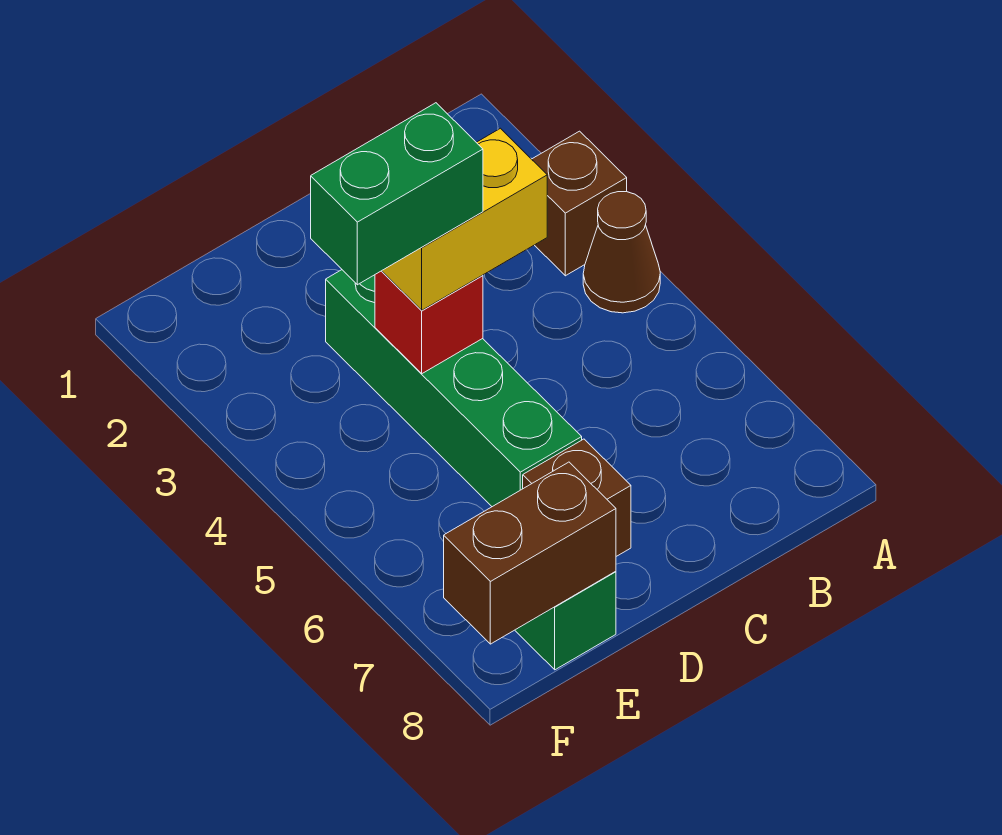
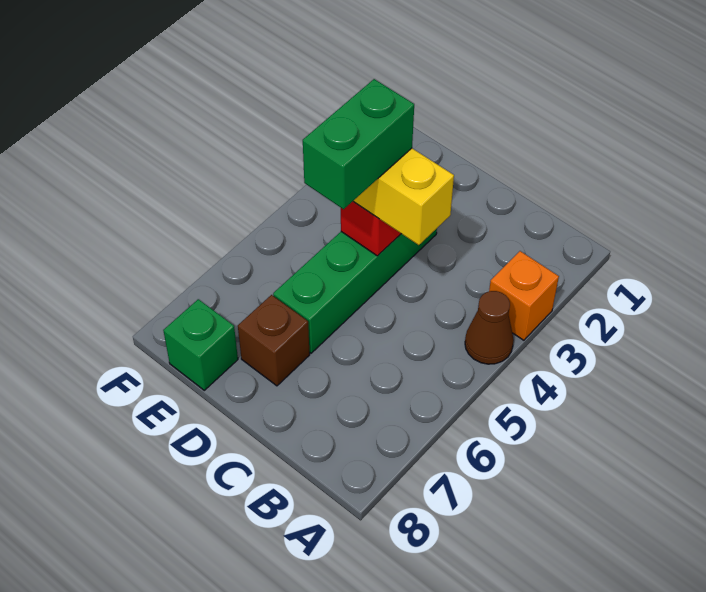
brown 1x1 brick [532,131,627,276] -> orange 1x1 brick [489,251,559,340]
green 1x2 brick [311,103,483,285] -> green 1x2 brick turned to [303,79,414,209]
brown 1x2 brick [444,462,616,644] -> none

